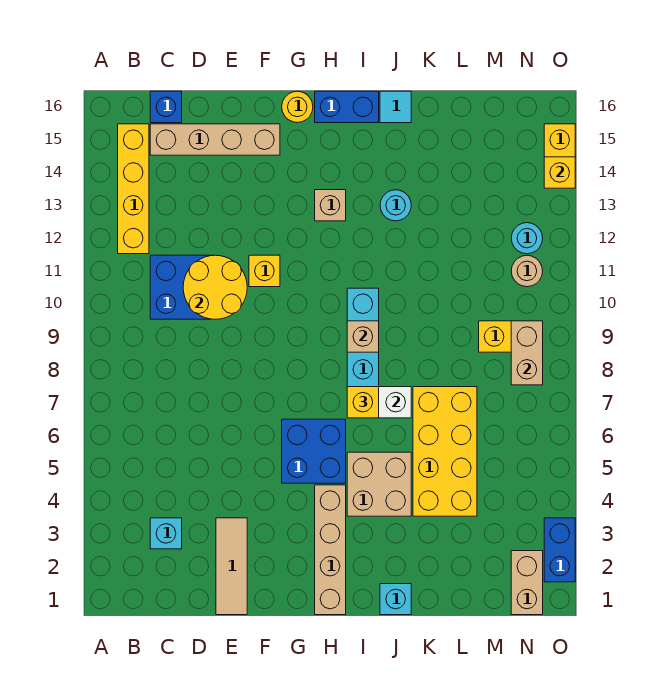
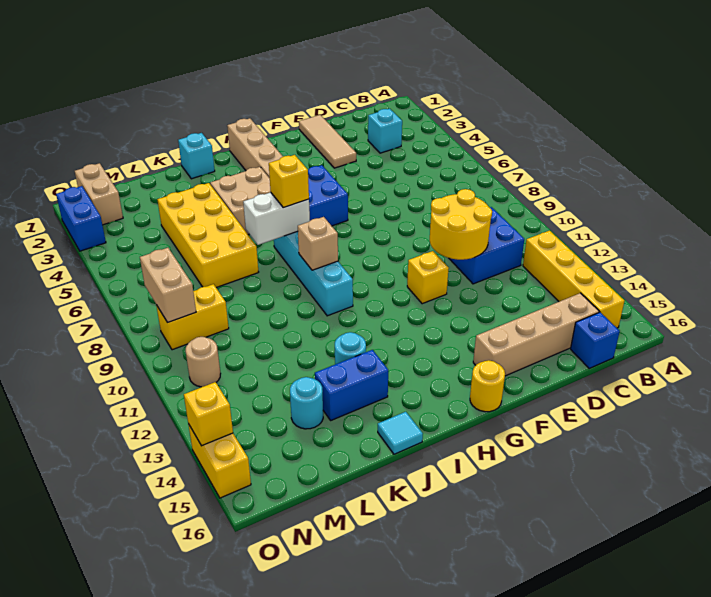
tan 1x1 brick [315,190,346,221] -> none
blue 1x2 brick [315,91,379,123] -> blue 1x2 brick moved to [315,350,388,420]
cyan 1x1 round brick [511,223,543,254] -> cyan 1x1 round brick moved to [290,377,323,429]

